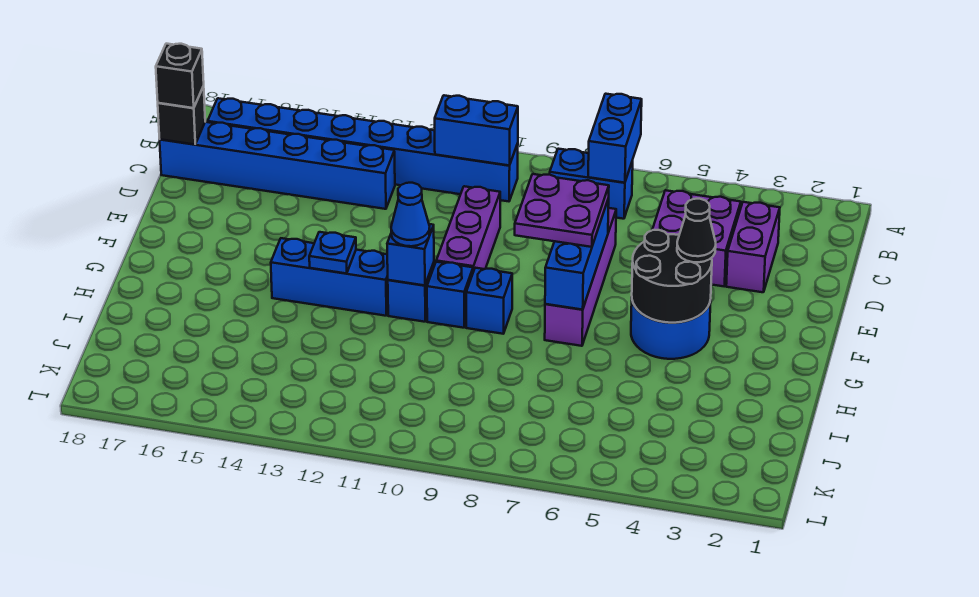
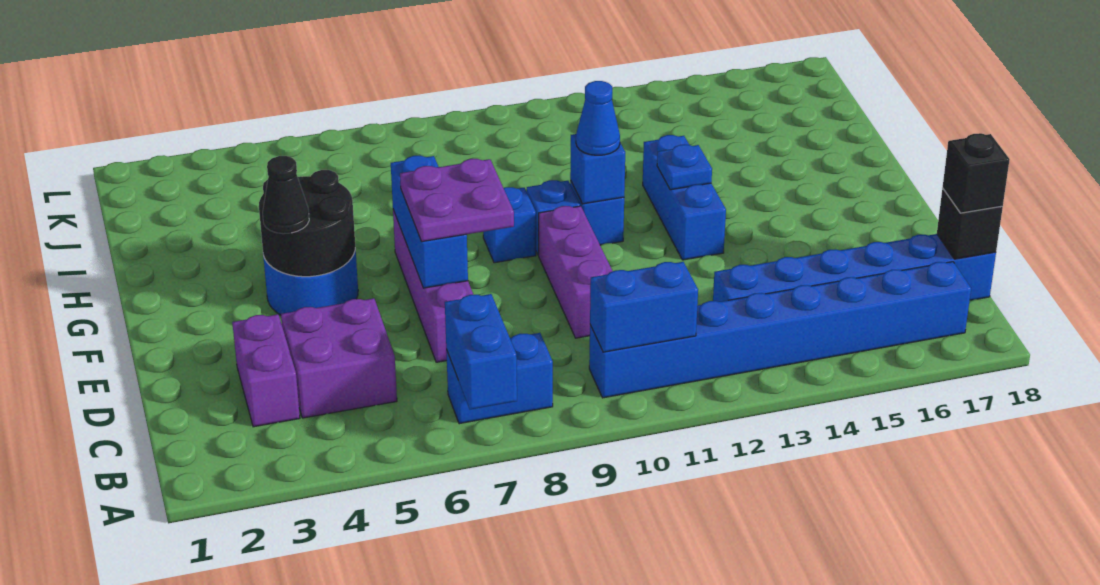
blue 1x3 brick [271,238,388,316] -> blue 1x3 brick turned to [643,135,726,260]

